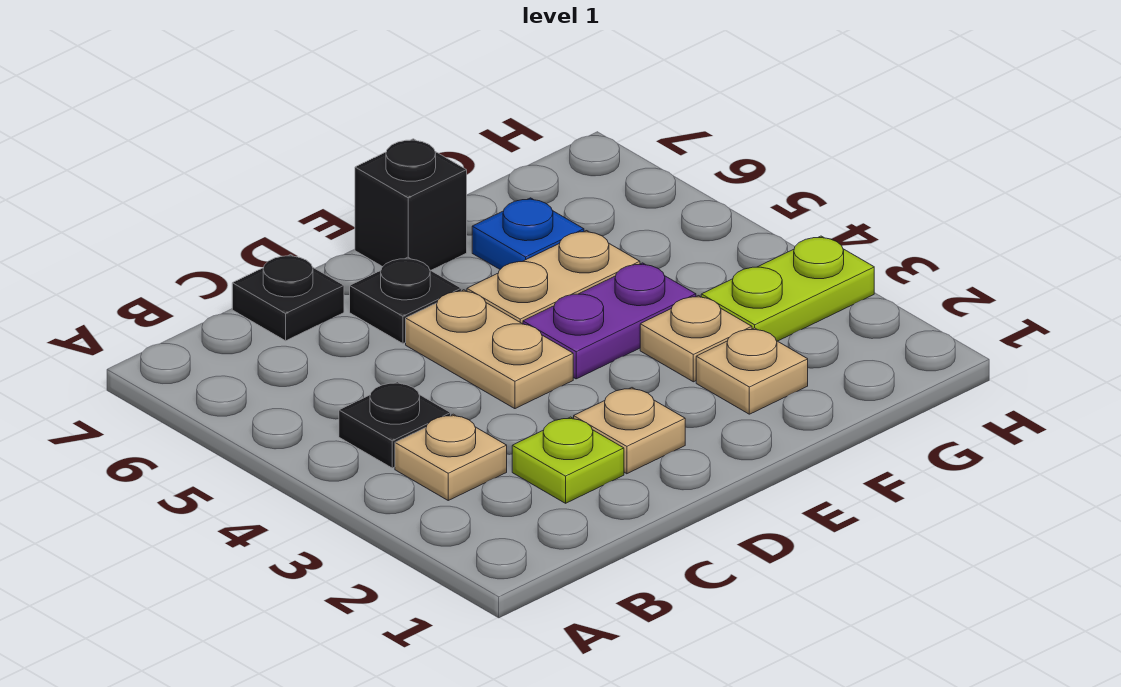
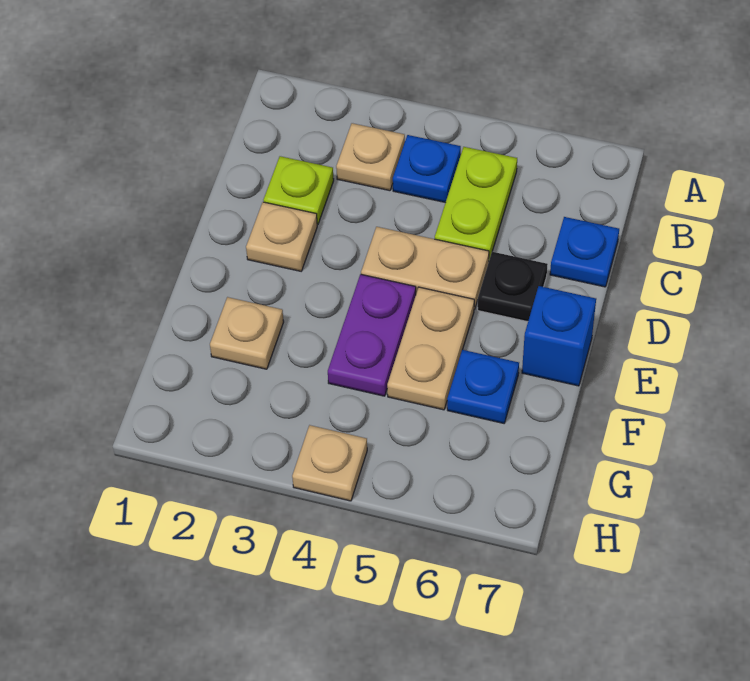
black 1x1 plate [339,382,451,468] -> blue 1x1 plate [393,135,461,203]
black 1x1 plate [232,255,344,341] -> blue 1x1 plate [550,217,619,287]
black 1x1 brick [355,139,467,270] -> blue 1x1 brick [522,286,596,386]
tan 1x1 plate [640,296,752,382] -> tan 1x1 plate moved to [292,425,367,501]
lime 1x2 plate [701,236,874,341] -> lime 1x2 plate moved to [435,147,517,259]

